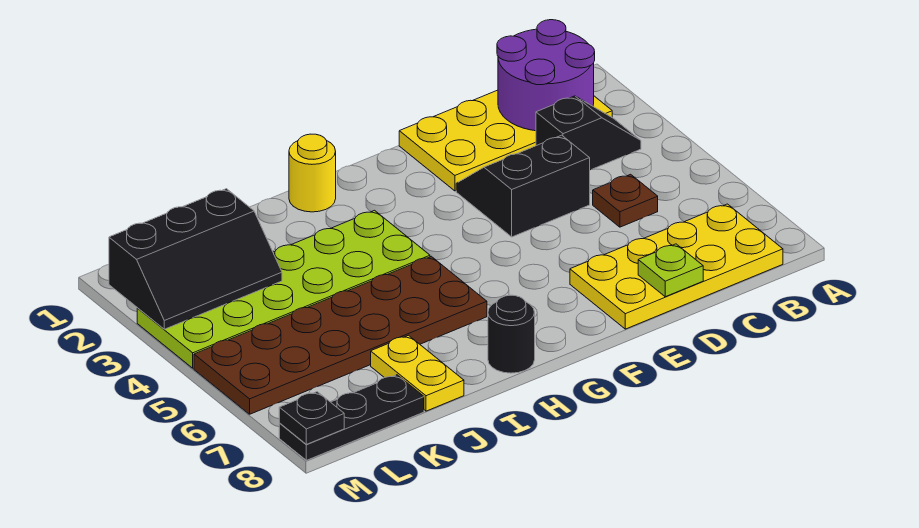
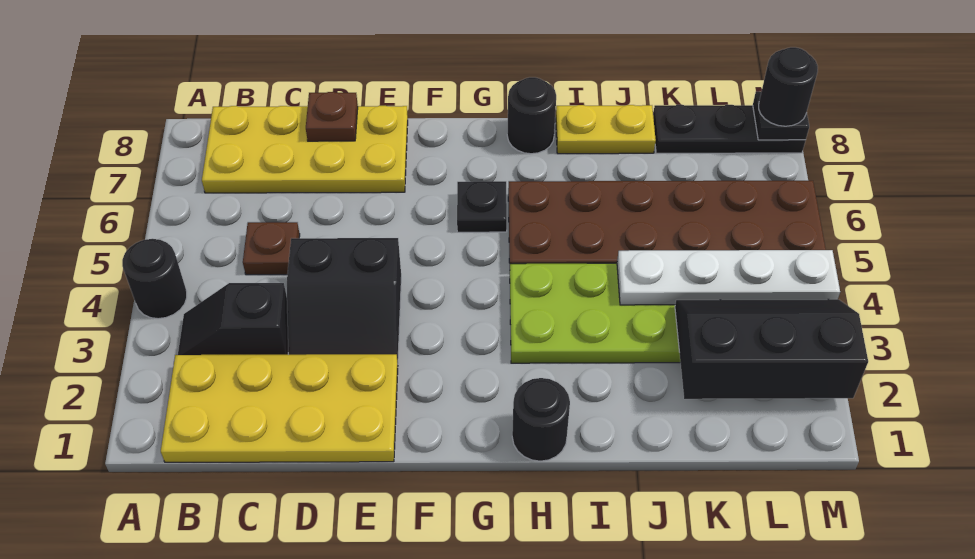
none -> black 1x1 round brick [122,239,187,319]
purple 2x2 round brick [497,20,595,131] -> none
lime 1x1 plate [638,244,703,297] -> brown 1x1 plate [306,92,358,141]
none -> black 1x1 plate [457,181,507,232]
yellow 1x1 round brick [289,134,336,212] -> black 1x1 round brick [512,378,570,461]
none -> white 1x4 plate [617,250,840,305]
yellow 1x2 plate [371,335,464,411] -> yellow 1x2 plate turned to [556,105,656,154]
none -> black 1x1 round brick [759,47,818,126]

